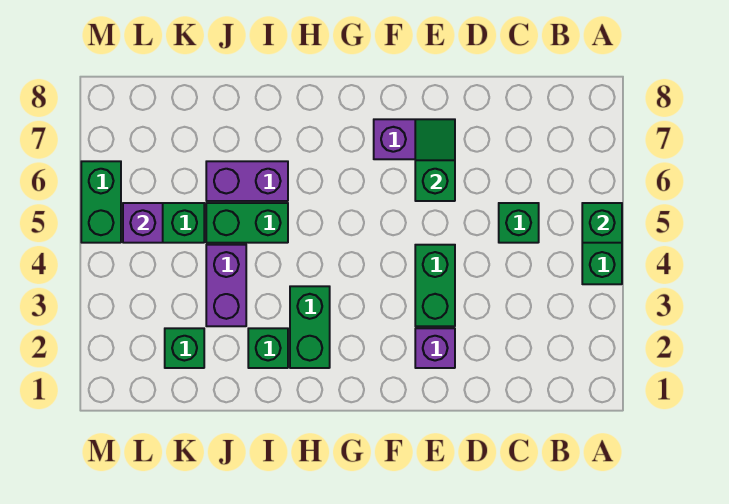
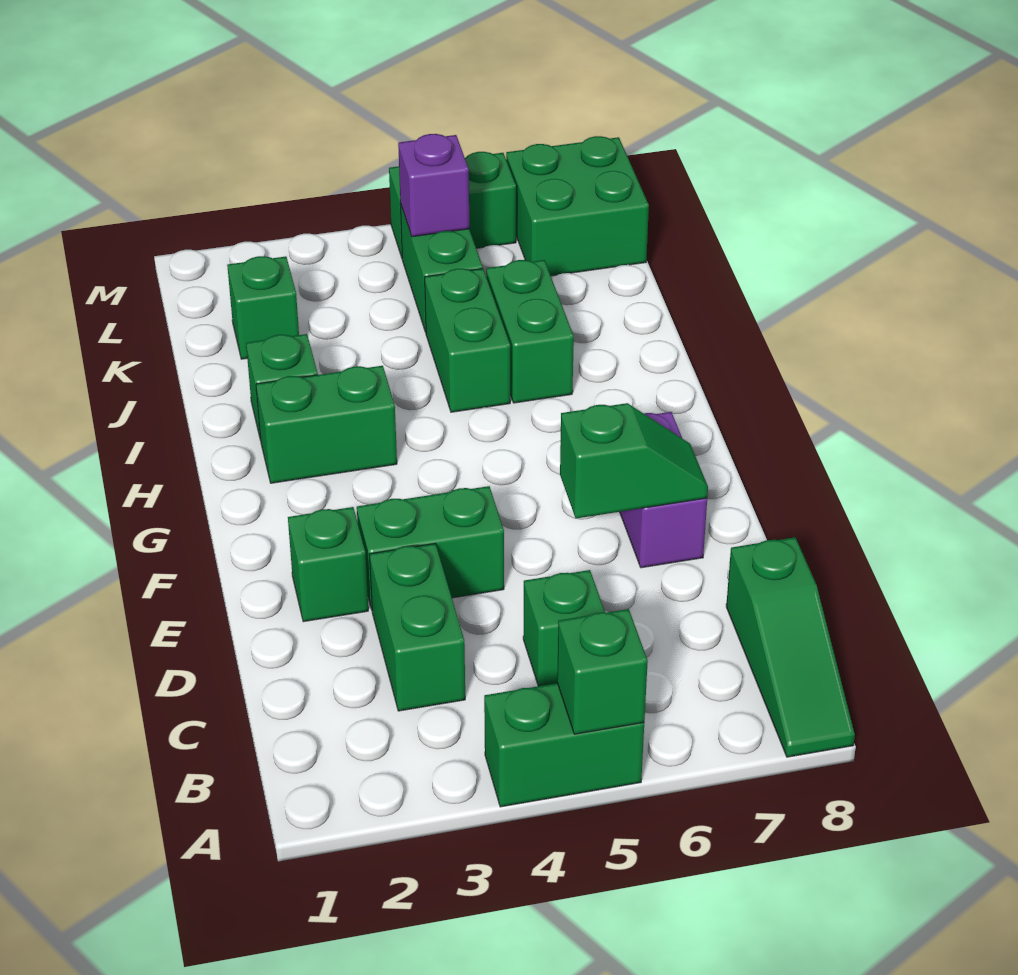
none -> green 1x3 slope [726,537,855,757]
none -> green 1x2 brick [369,544,465,711]
purple 1x1 brick [415,328,455,368] -> green 1x1 brick [288,507,368,622]
purple 1x2 brick [206,161,288,201] -> green 1x2 brick [486,260,574,403]
purple 1x2 brick [206,245,246,326] -> none
none -> green 2x2 brick [506,136,649,276]

